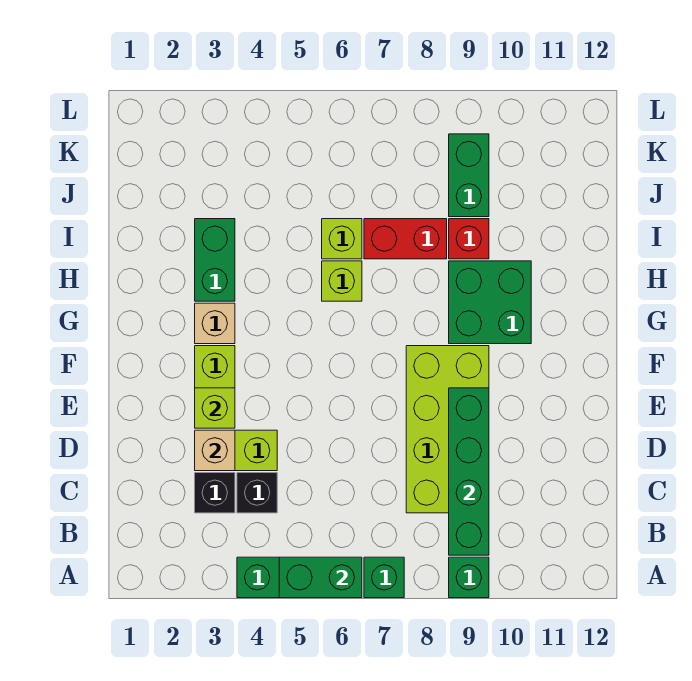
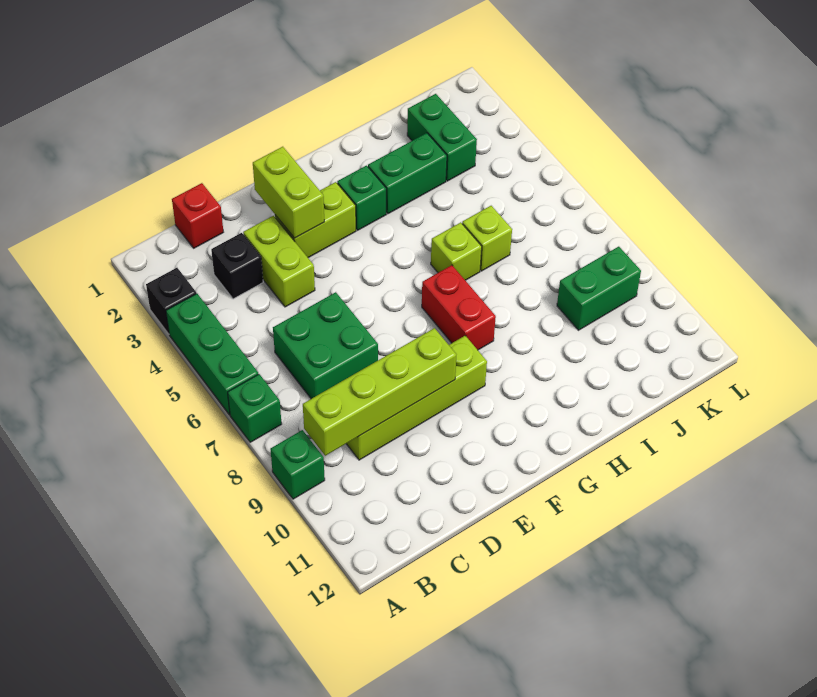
green 1x2 brick [279,557,362,598] -> green 1x2 brick moved to [407,94,477,181]
green 1x4 brick [449,388,489,555] -> lime 1x4 brick [303,328,456,456]
black 1x1 brick [237,473,277,513] -> black 1x1 brick moved to [146,268,196,334]
lime 2x4 brick [406,346,489,513] -> lime 1x4 brick [346,336,487,460]
tan 1x1 brick [195,430,235,471] -> none
lime 1x1 brick [195,388,235,428] -> lime 1x2 brick [253,147,324,238]
tan 1x1 brick [195,303,235,344] -> green 1x1 brick [337,166,386,230]
green 2x2 brick [449,261,531,344] -> green 2x2 brick moved to [273,292,378,399]
red 1x2 brick [364,219,447,259] -> red 1x2 brick moved to [422,265,496,350]
red 1x1 brick [449,219,489,259] -> red 1x1 brick moved to [172,183,223,248]

